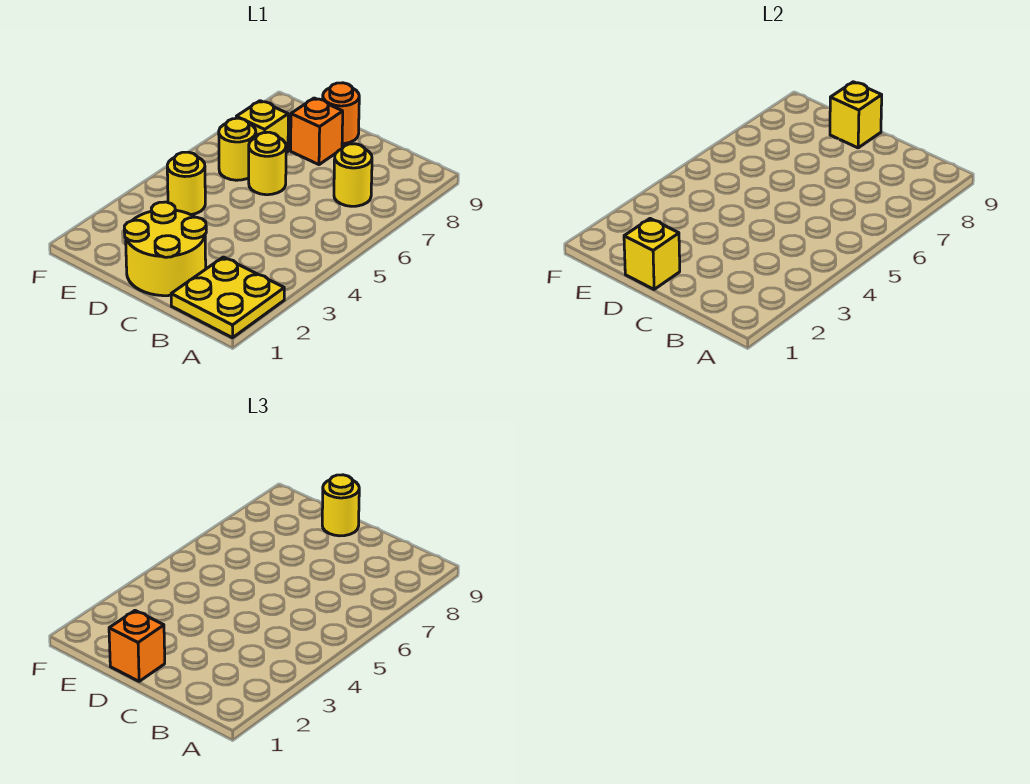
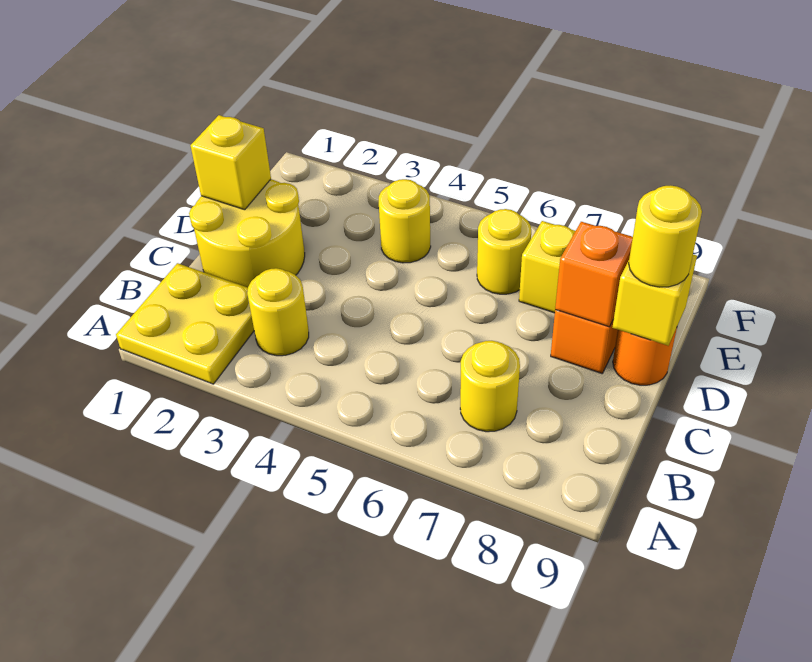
orange 1x1 brick [109,611,165,681] -> orange 1x1 brick moved to [555,222,633,327]
yellow 1x1 round brick [249,132,286,195] -> yellow 1x1 round brick moved to [247,268,309,356]

